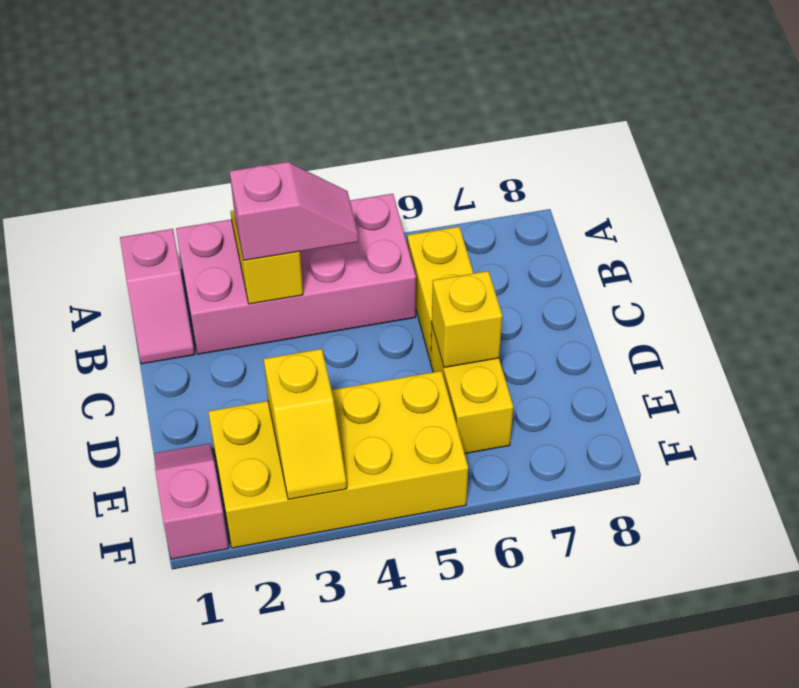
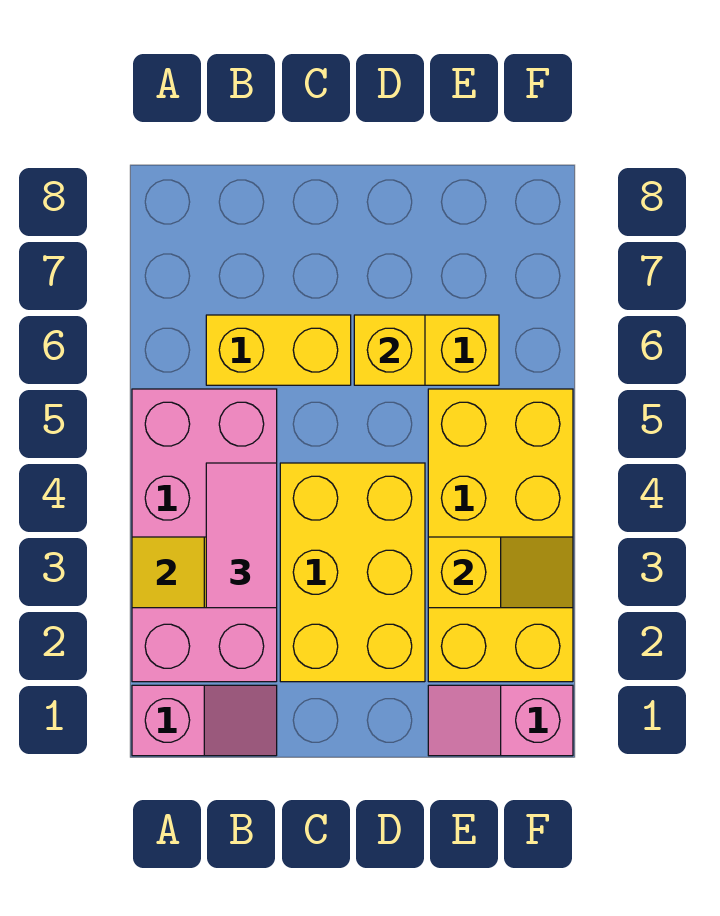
pink 1x2 slope [230,162,358,260] -> pink 1x2 tile [206,463,277,608]
none -> yellow 2x3 brick [280,463,425,682]

